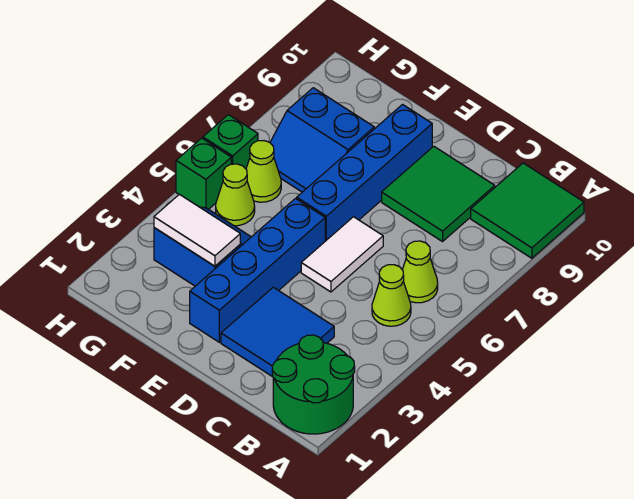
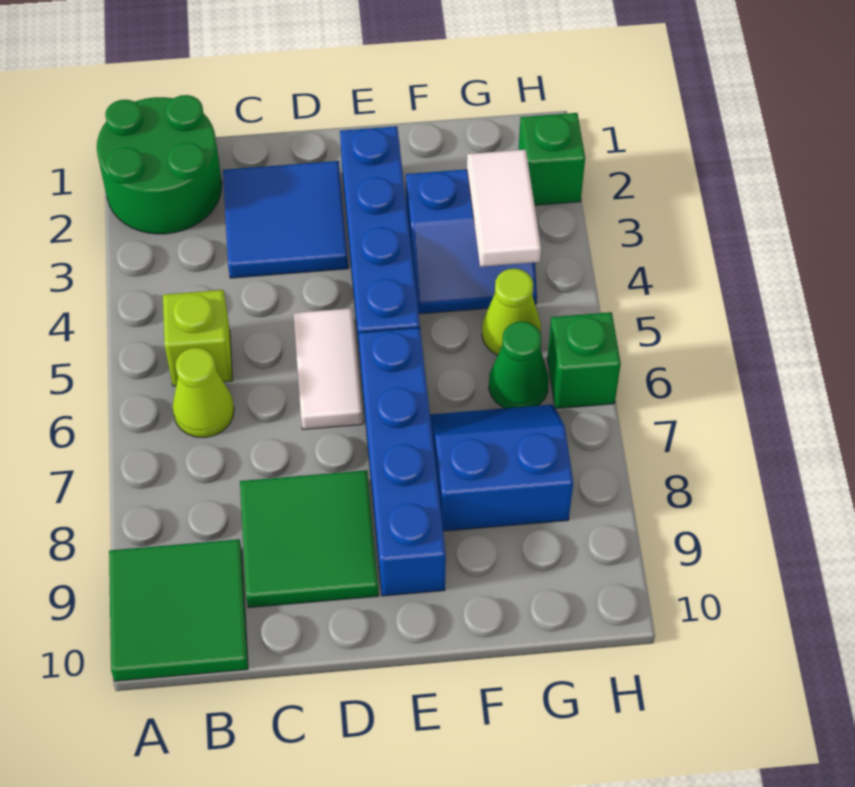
lime 1x1 cone [372,265,411,326] -> lime 1x1 brick [163,290,233,386]
white 1x2 tile [154,194,240,266] -> white 1x2 tile turned to [467,150,541,267]
lime 1x1 cone [246,141,281,202] -> green 1x1 cone [489,322,549,408]
green 1x1 brick [176,138,231,209] -> green 1x1 brick moved to [519,113,585,205]

